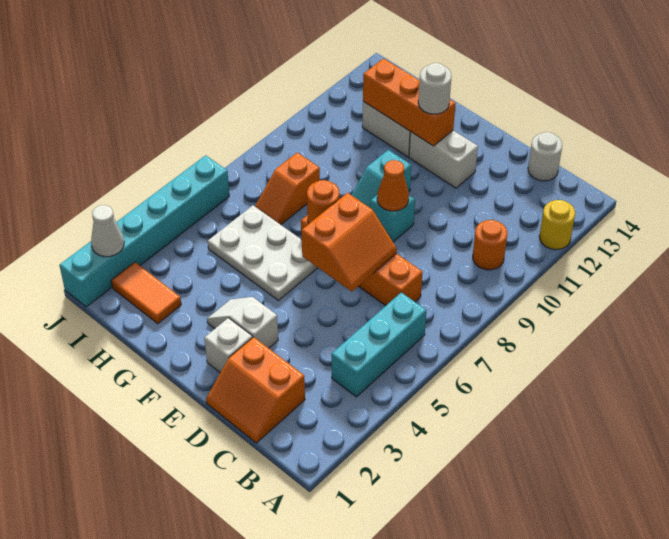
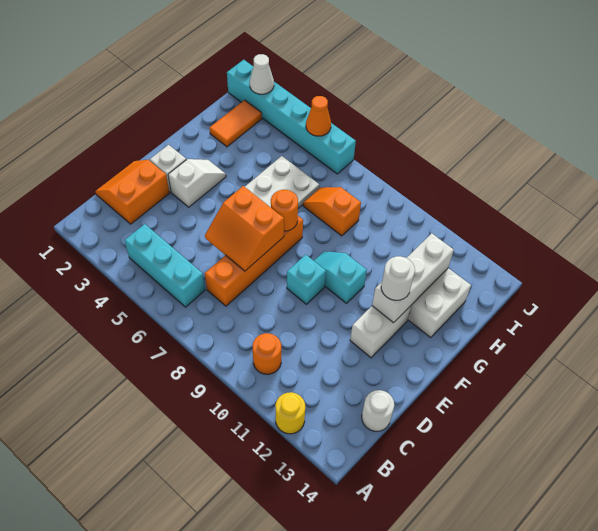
orange 1x1 cone [377,160,409,211] -> orange 1x1 cone moved to [306,96,331,136]
orange 1x3 brick [363,58,456,146] -> white 1x3 brick [372,233,454,323]

